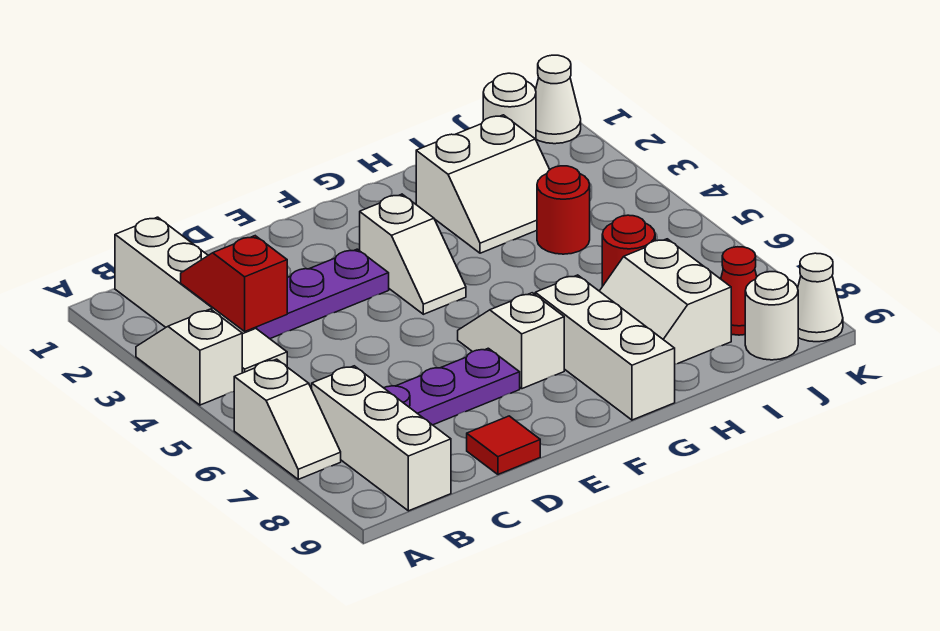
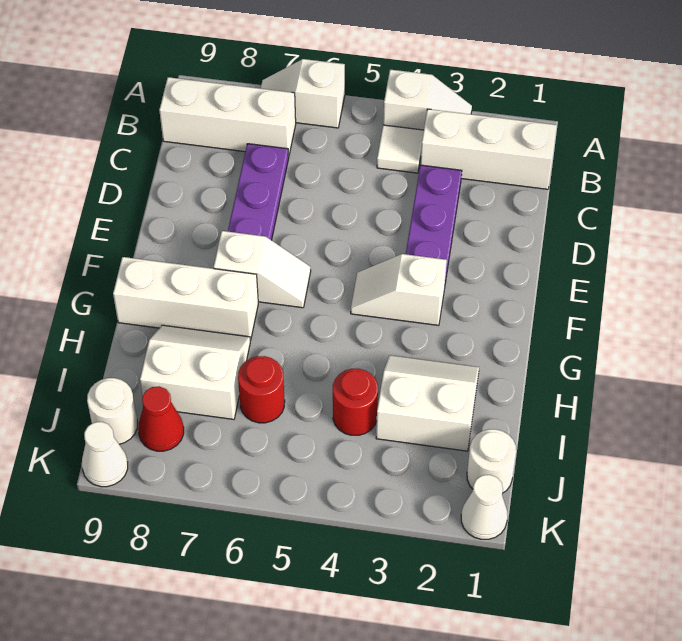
red 1x2 slope [181,236,287,331] -> none
red 1x1 tile [467,416,540,474] -> none
white 2x2 slope [416,115,550,253] -> white 2x2 slope turned to [376,355,479,451]

